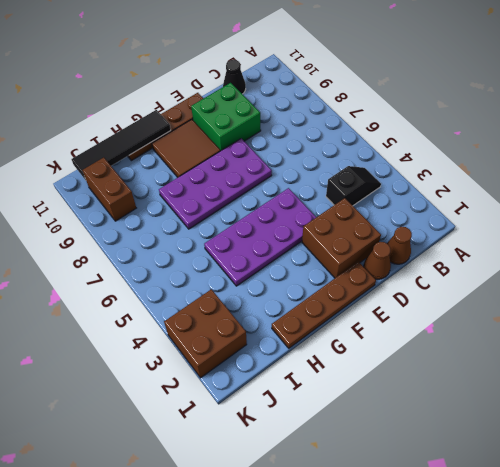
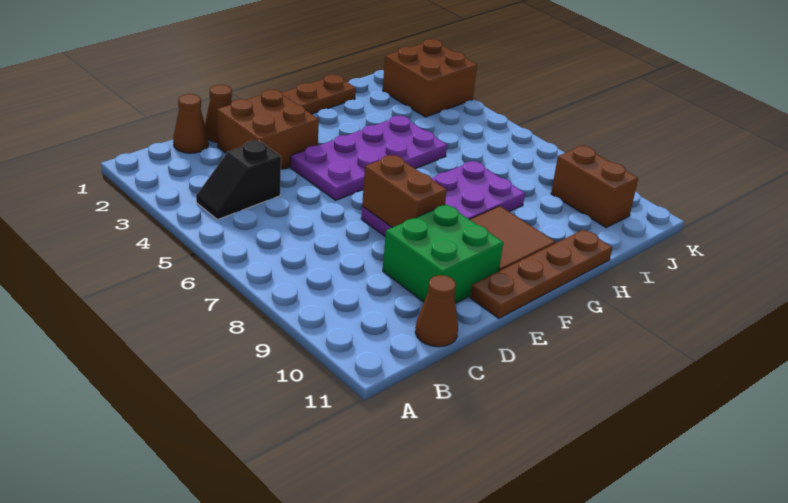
black 1x1 cone [223,60,246,94] -> brown 1x1 cone [415,275,458,347]
none -> brown 1x2 brick [362,155,447,228]
black 1x4 tile [72,110,171,180] -> none

